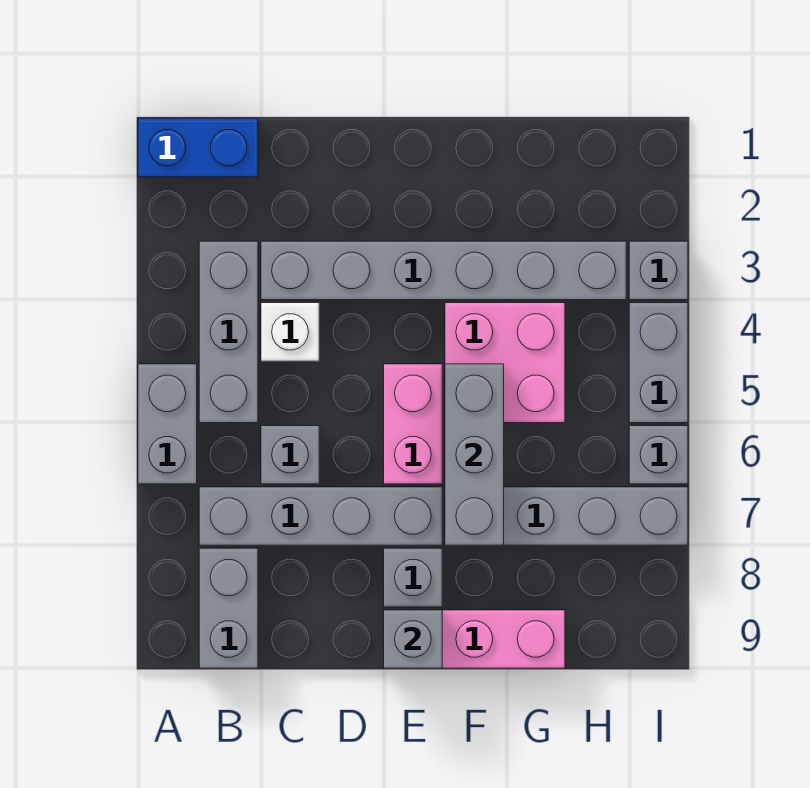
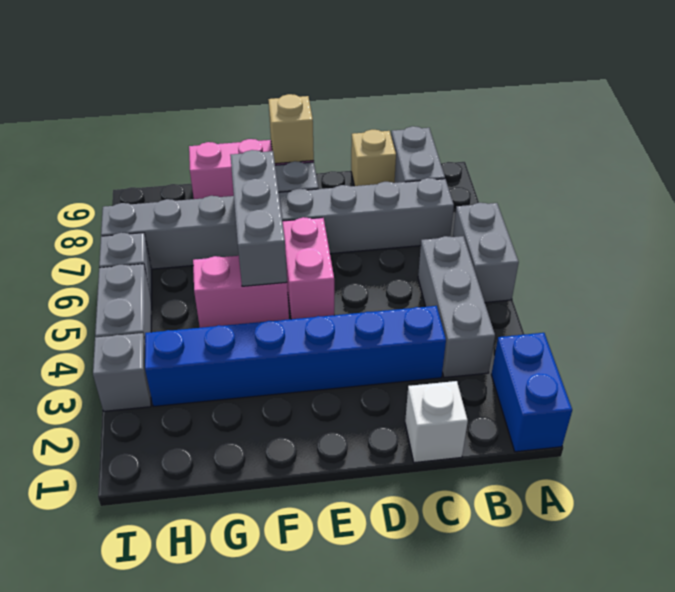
blue 1x2 brick [138,118,258,177] -> blue 1x2 brick turned to [491,333,572,452]
grey 1x6 brick [261,241,626,300] -> blue 1x6 brick [145,306,446,406]
white 1x1 brick [261,303,319,361] -> white 1x1 brick moved to [405,381,468,463]
grey 1x1 brick [261,426,319,484] -> none
none -> tan 1x1 brick [351,130,396,186]
grey 1x1 brick [384,610,442,668] -> tan 1x1 brick [268,94,314,164]
pink 2x2 brick [445,303,565,423] -> pink 1x2 brick [193,256,289,328]

